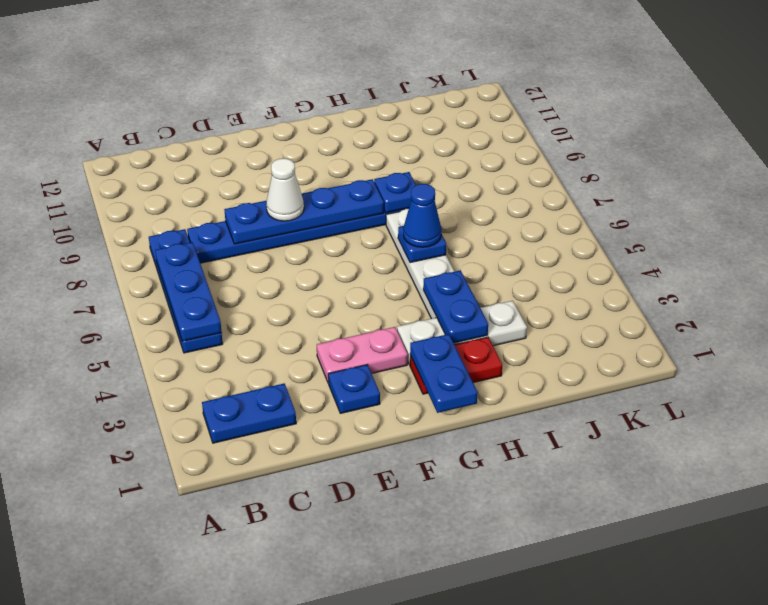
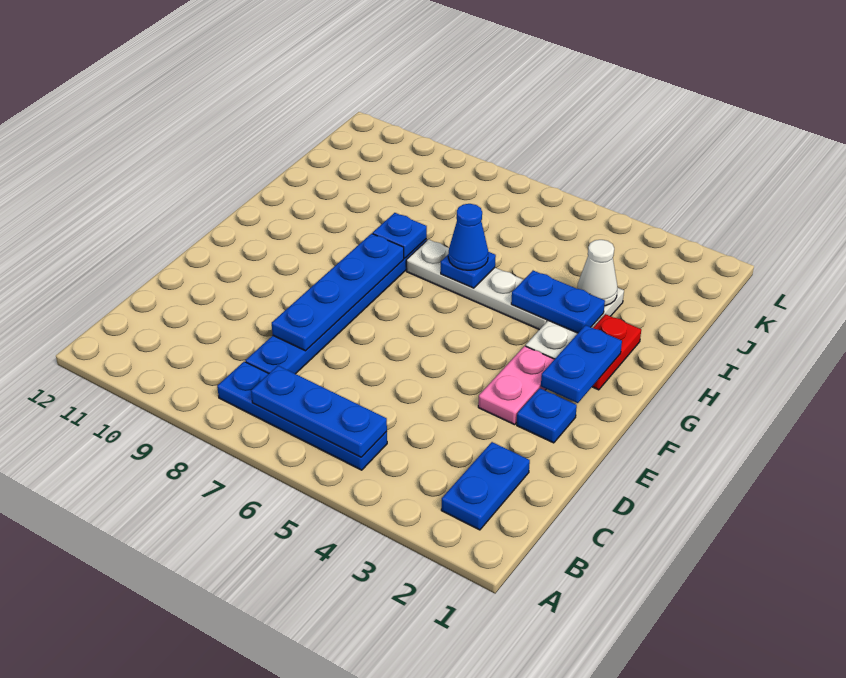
white 1x1 cone [266,158,304,221] -> white 1x1 cone moved to [577,240,618,306]
blue 1x2 plate [410,334,478,413] -> blue 1x2 plate turned to [541,325,622,403]

